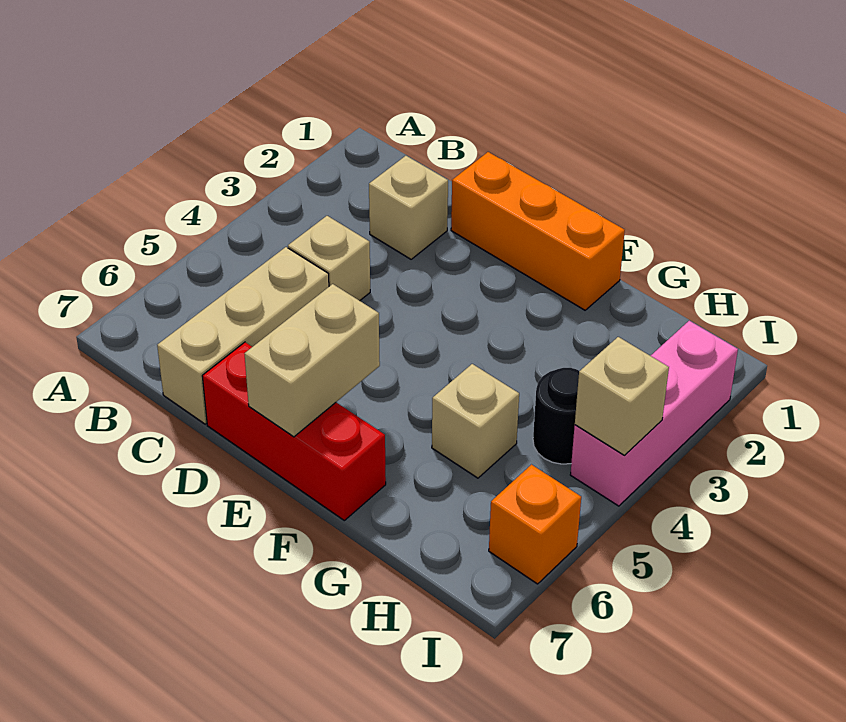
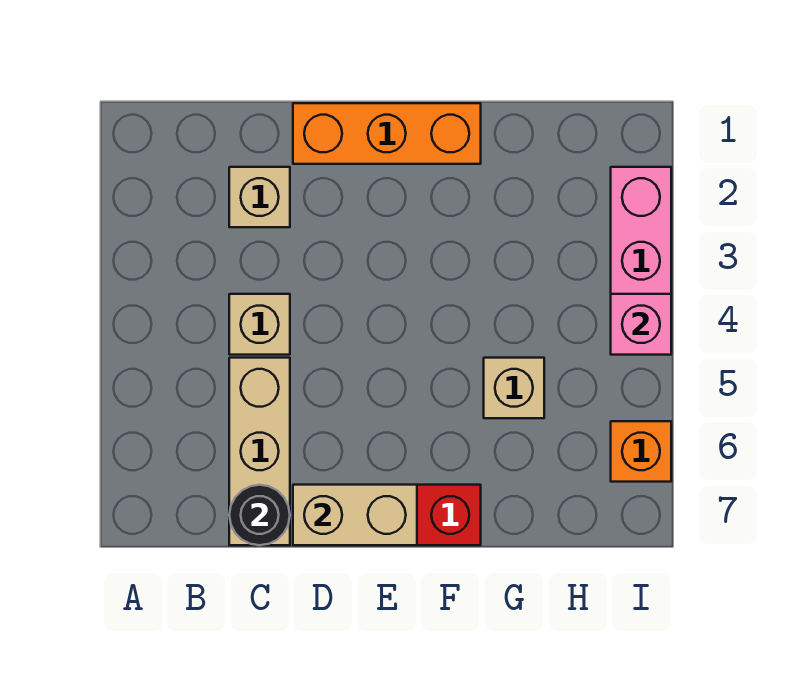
tan 1x2 brick [245,284,380,437] -> tan 1x2 brick turned to [293,485,417,545]
black 1x1 round brick [533,368,579,464] -> black 1x1 round brick moved to [229,485,290,545]
tan 1x1 brick [575,337,669,455] -> pink 1x1 brick [611,294,671,355]

